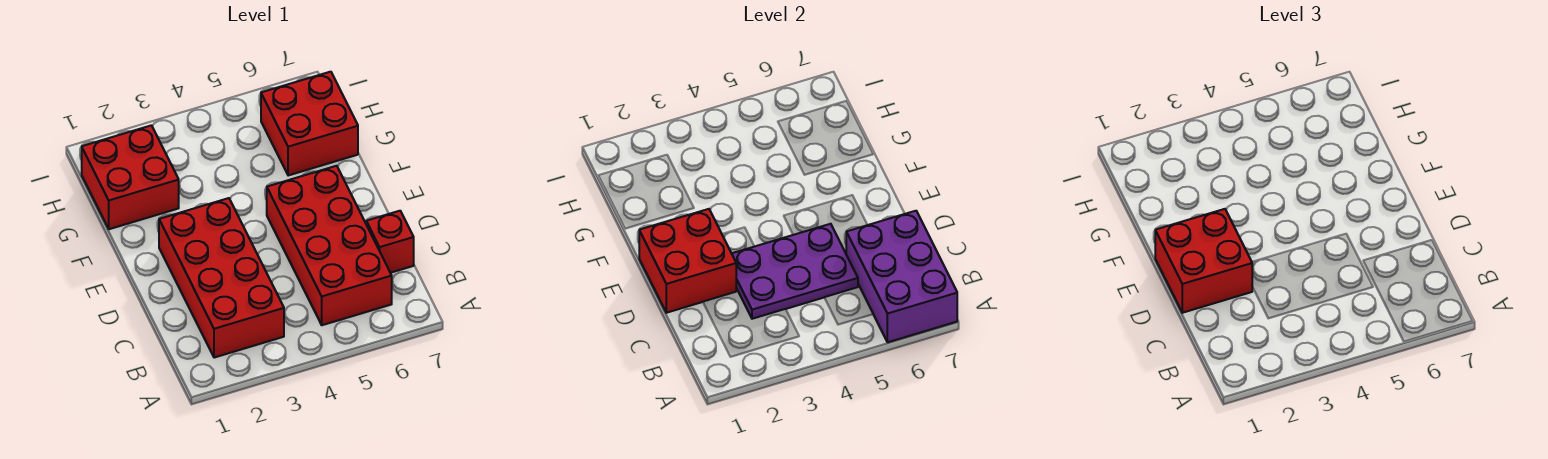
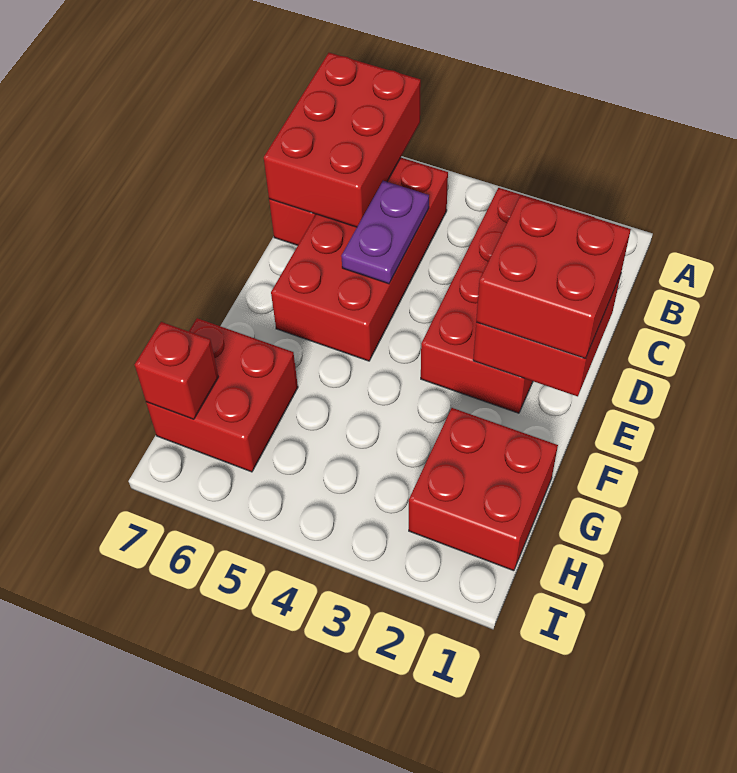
purple 2x3 brick [846,211,957,342] -> red 2x3 brick [264,53,421,227]
purple 2x3 plate [732,224,858,319] -> purple 1x2 plate [341,181,429,284]
none -> red 1x1 brick [135,322,218,419]

